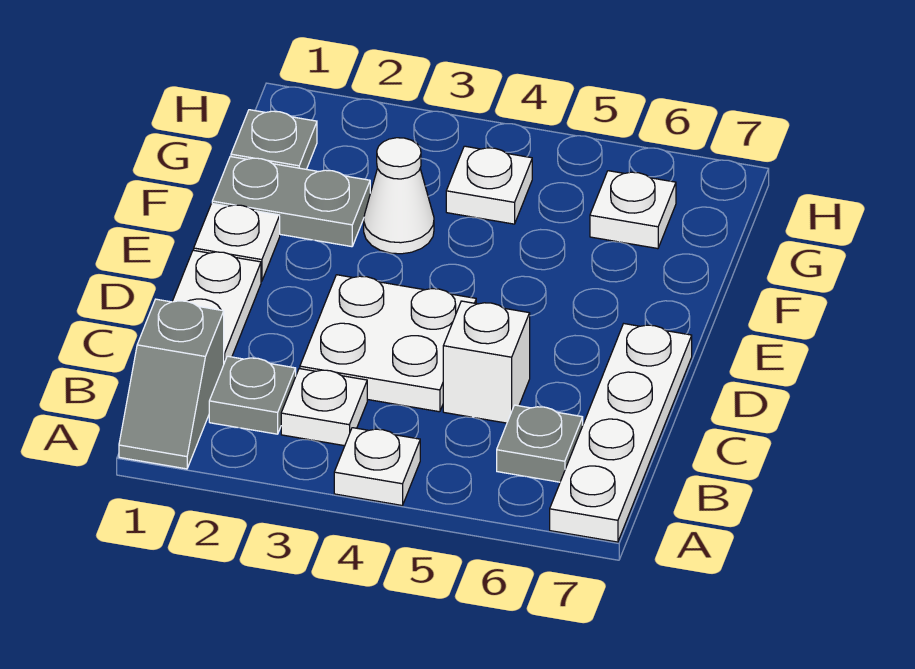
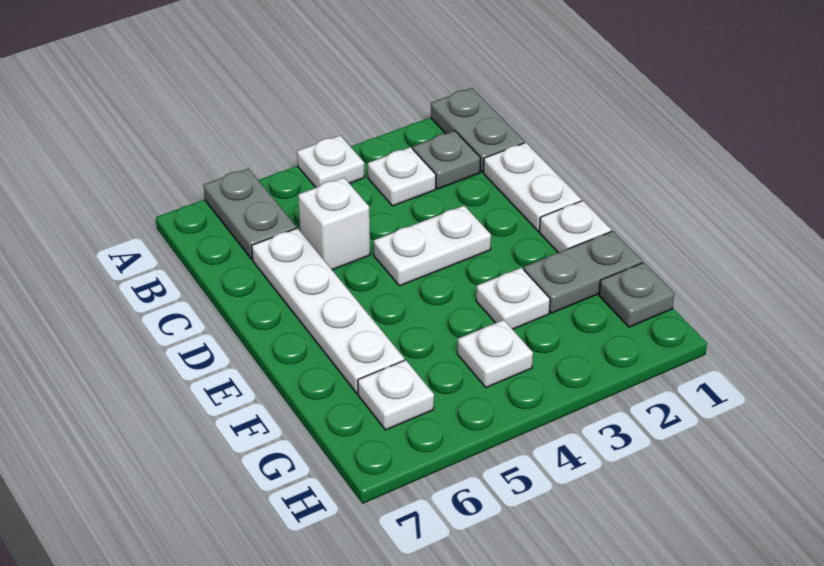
grey 1x2 slope [119,299,224,469] -> grey 1x2 plate [431,88,524,172]
white 1x4 plate [550,324,692,542] -> white 1x4 plate moved to [252,228,404,393]
grey 1x1 plate [497,405,583,482] -> grey 1x2 plate [204,168,296,259]
white 2x2 plate [300,275,476,412] -> white 1x2 plate [373,206,491,286]
white 1x1 cone [364,138,434,254] -> white 1x1 plate [476,268,550,329]

